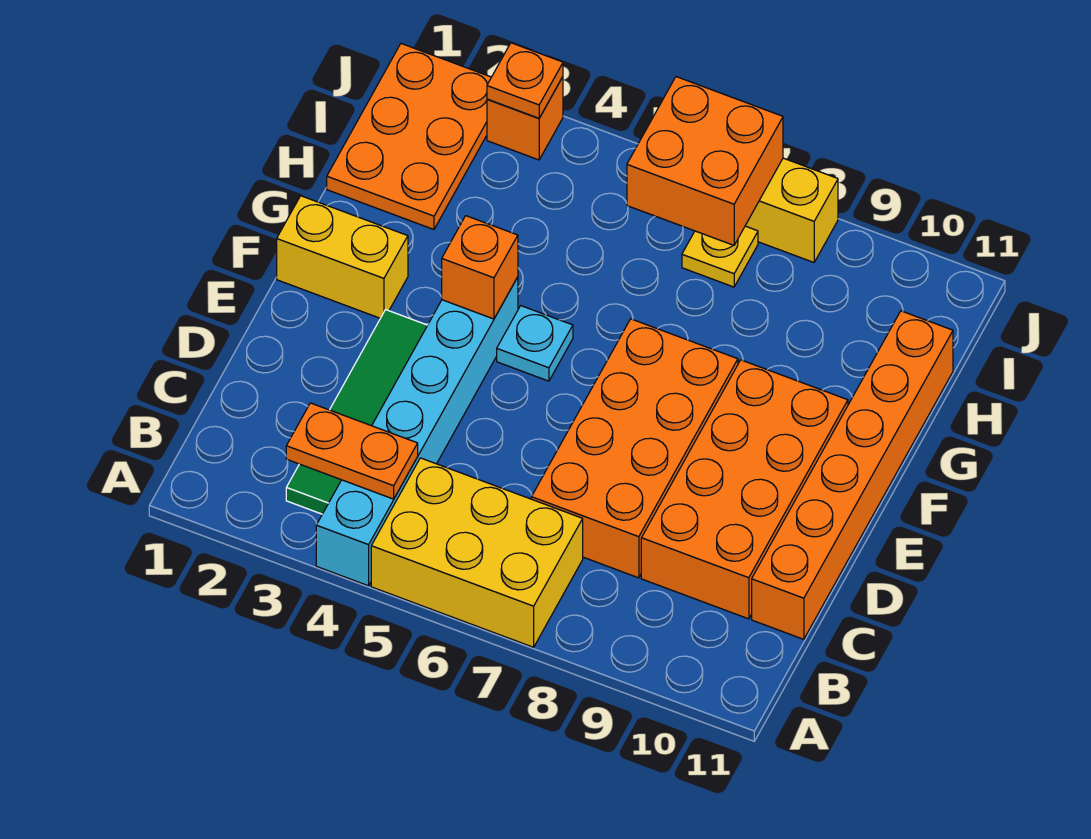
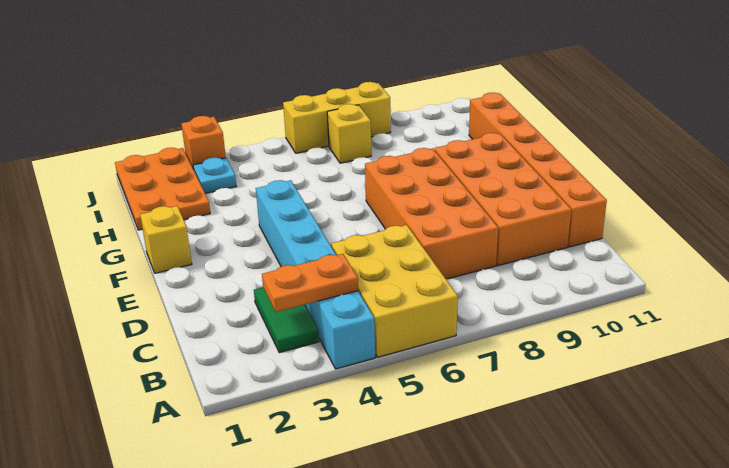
yellow 2x3 brick [371,458,583,647] -> yellow 2x3 brick turned to [331,225,458,357]
green 1x4 tile [286,310,427,514] -> green 1x2 tile [254,287,319,353]
yellow 1x2 brick [277,196,408,318] -> yellow 1x1 brick [140,206,192,273]
orange 1x1 brick [442,216,518,319] -> none
cyan 1x1 plate [497,306,573,381] -> cyan 1x1 plate moved to [193,158,236,193]
orange 2x2 brick [627,77,783,245] -> none
yellow 1x1 plate [682,226,758,287] -> yellow 1x1 brick [327,104,371,163]
orange 1x1 plate [487,43,563,118] -> none

